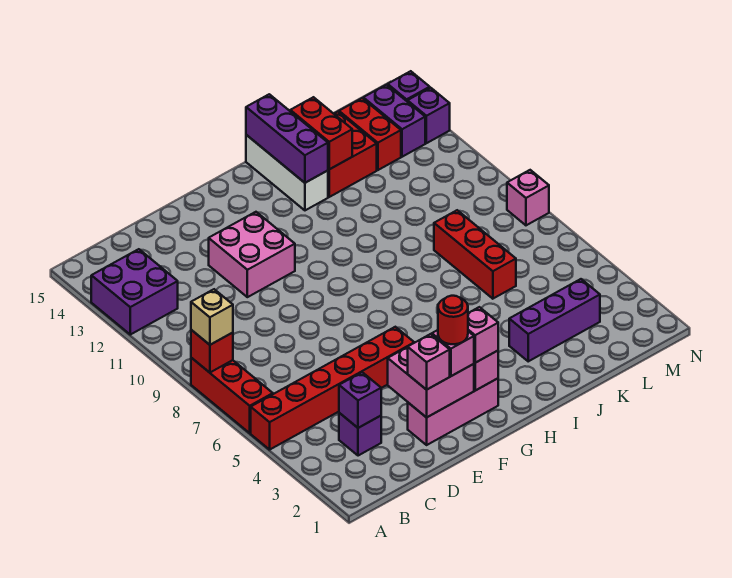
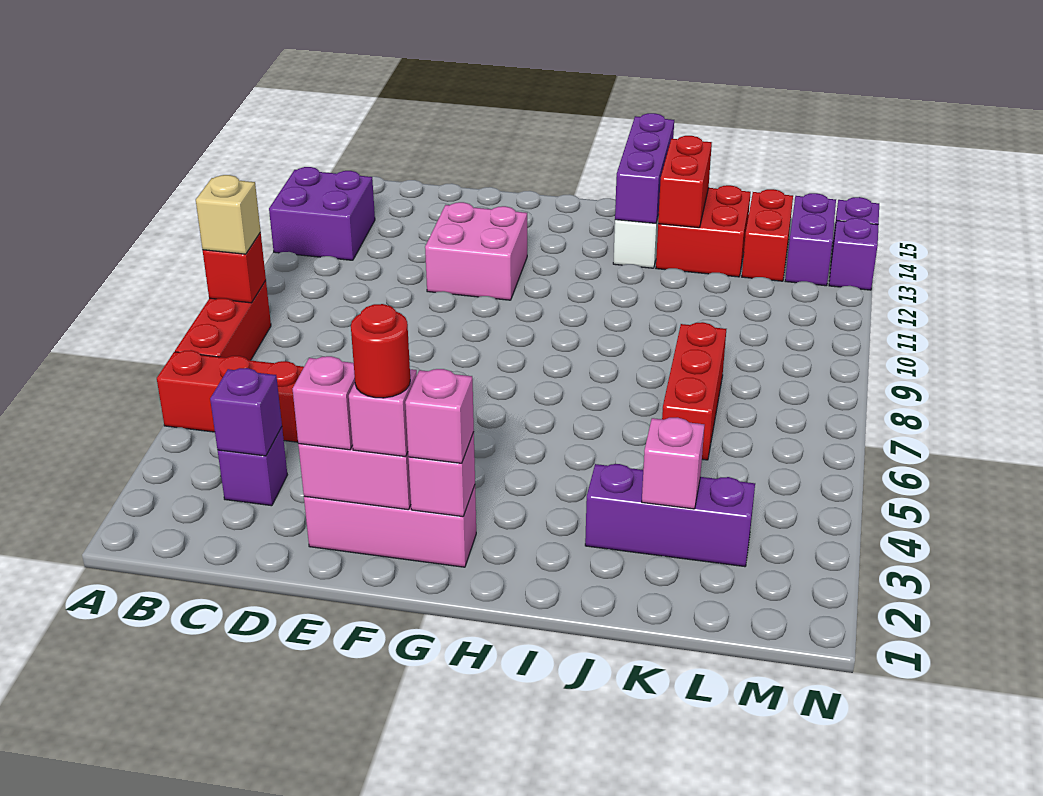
pink 1x1 brick [507,170,549,225] -> pink 1x1 brick moved to [642,417,704,509]

